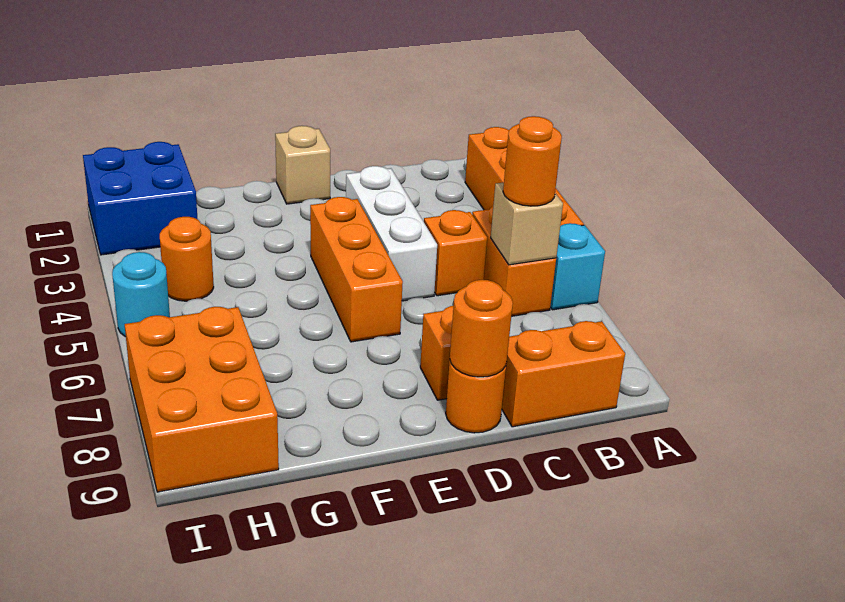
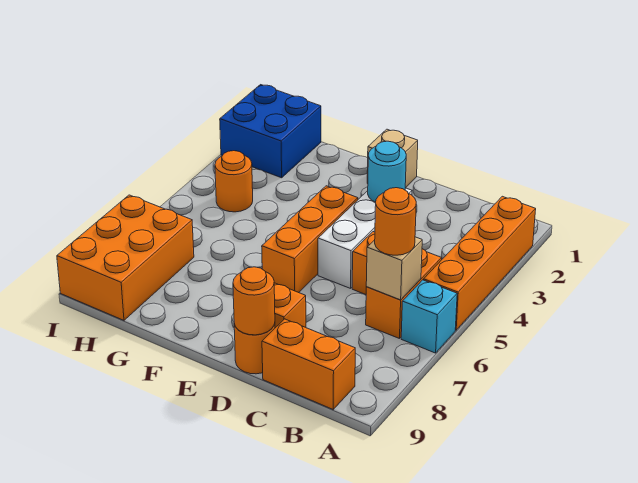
cyan 1x1 round brick [112,252,170,337] -> cyan 1x1 round brick moved to [368,141,406,202]

